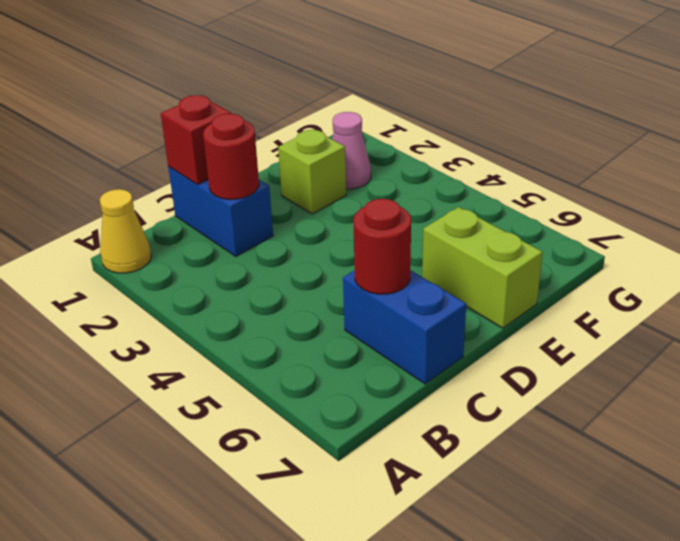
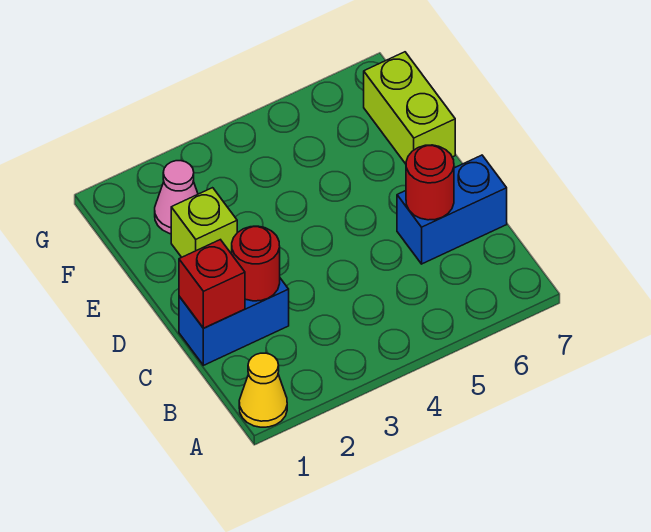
lime 1x2 brick [422,207,543,328] -> lime 1x2 brick turned to [364,52,455,164]

